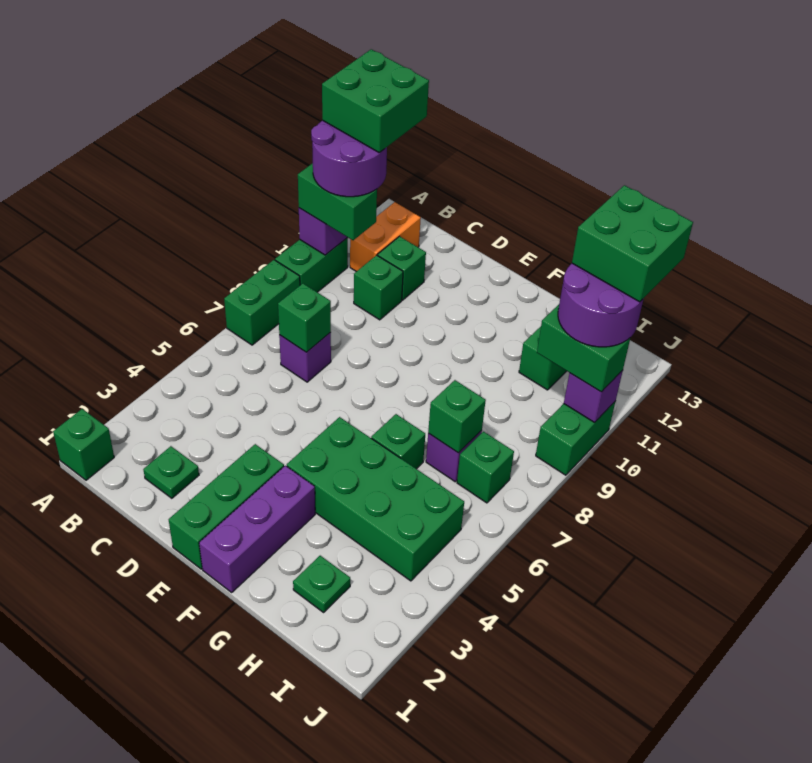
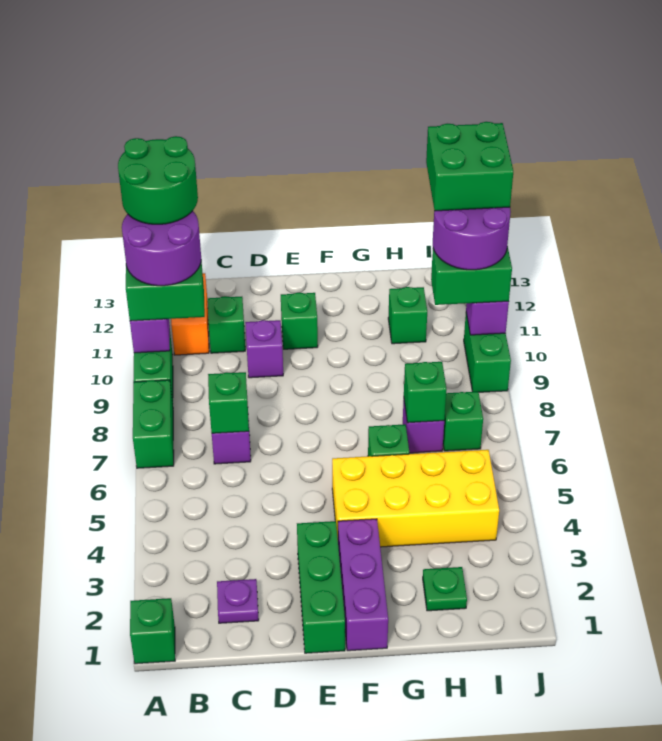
green 2x2 brick [322,49,429,153] -> green 2x2 round brick [118,136,198,224]
green 1x1 plate [143,446,199,498] -> purple 1x1 plate [217,579,259,623]
green 1x1 brick [354,255,403,320] -> green 1x1 brick moved to [281,293,318,349]
none -> purple 1x1 brick [245,320,283,378]
green 2x4 brick [287,417,464,581] -> yellow 2x4 brick [332,450,499,547]

